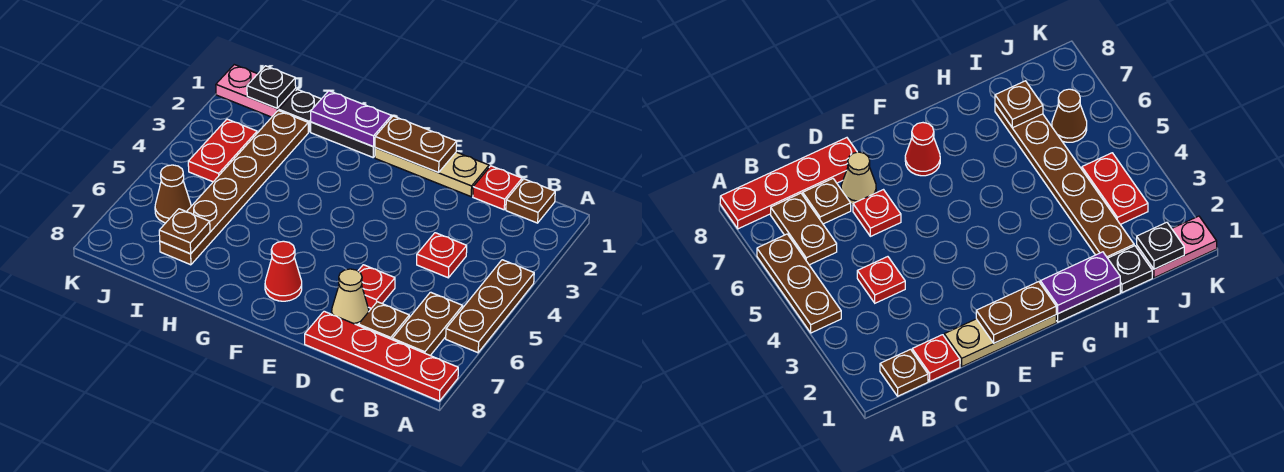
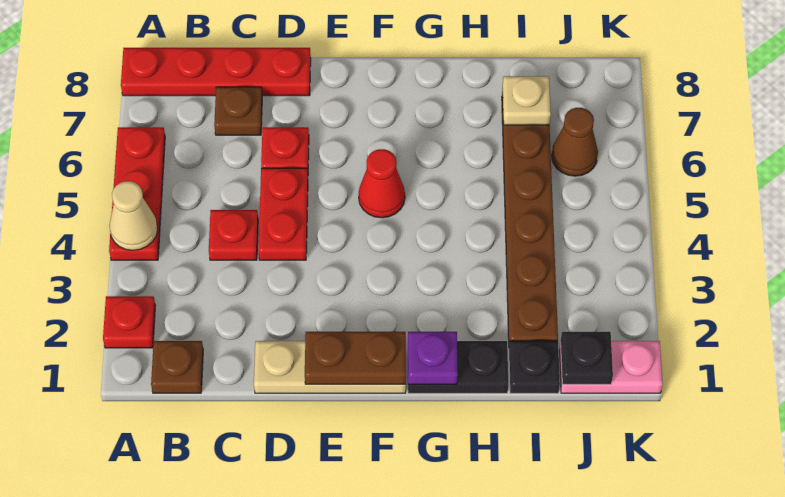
brown 1x3 plate [446,260,534,353] -> red 1x3 plate [109,127,165,260]
brown 1x2 plate [392,292,463,355] -> none
red 1x1 plate [473,166,522,210] -> red 1x1 plate moved to [103,296,155,348]
tan 1x1 cone [332,269,369,325] -> tan 1x1 cone moved to [109,181,158,250]
red 1x1 cone [265,241,302,301] -> red 1x1 cone moved to [359,149,405,218]
purple 1x2 plate [311,91,391,147] -> purple 1x1 plate [408,332,458,384]
brown 1x1 plate [159,209,210,254] -> tan 1x1 plate [503,76,551,125]
red 1x2 plate [188,119,257,182] -> red 1x2 plate moved to [258,168,308,260]

